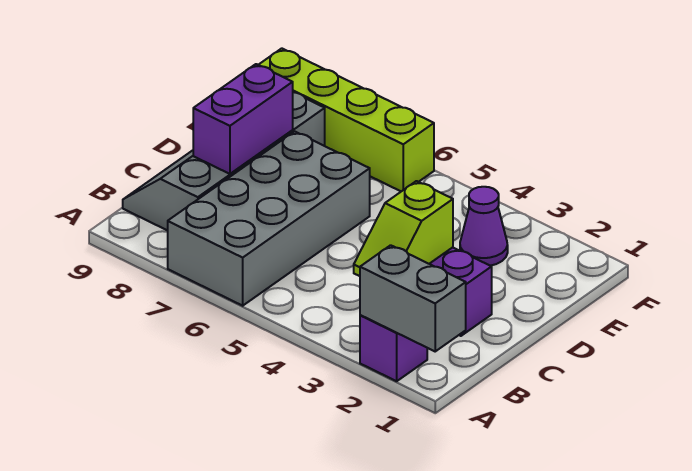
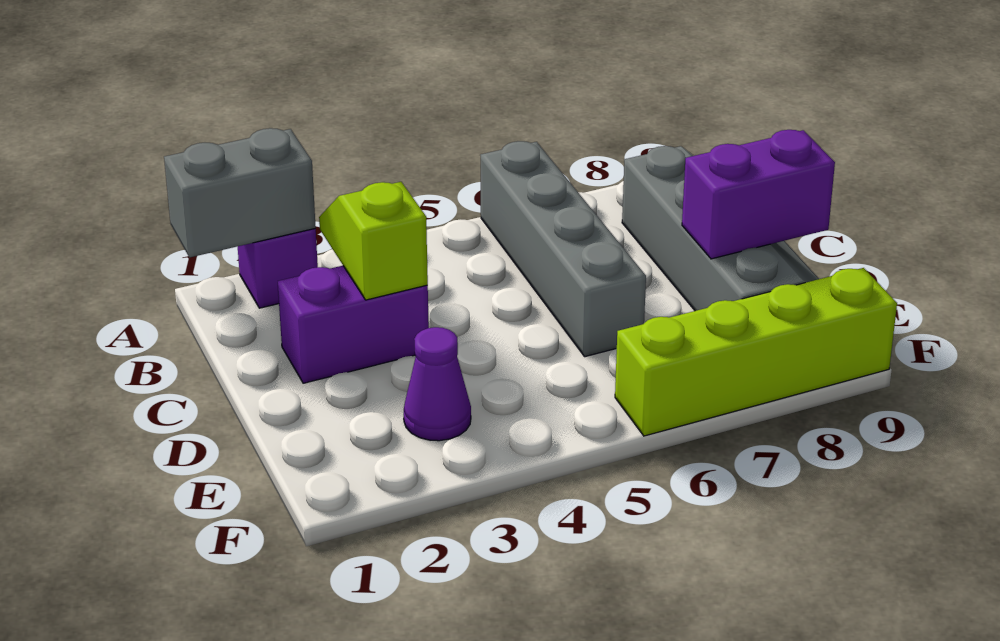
grey 2x4 brick [168,131,370,306] -> grey 1x4 brick [480,141,646,357]
purple 1x2 brick [193,64,293,174] -> purple 1x2 brick turned to [682,130,835,259]

